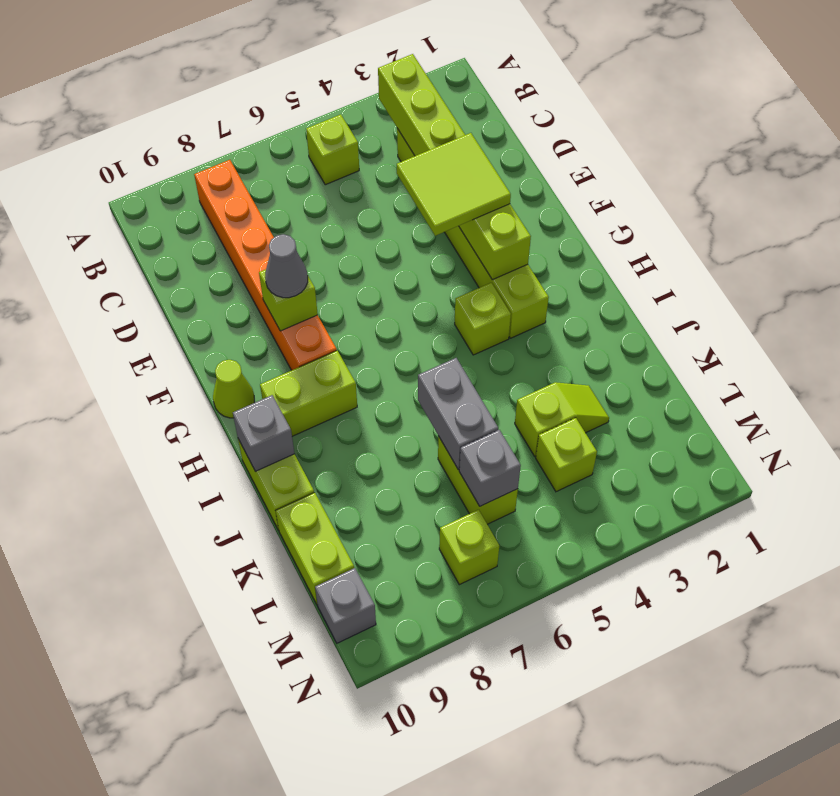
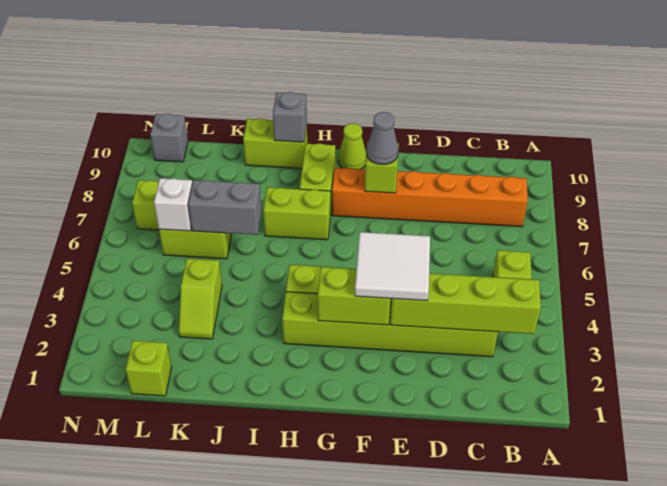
lime 2x2 tile [397,133,511,236] -> white 2x2 tile [355,232,430,301]
lime 1x2 brick [276,492,354,605] -> lime 1x2 brick moved to [263,187,330,240]
lime 1x1 brick [536,418,597,492] -> lime 1x1 brick moved to [125,341,172,396]
grey 1x1 brick [459,430,521,506] -> white 1x1 brick [154,178,192,231]

